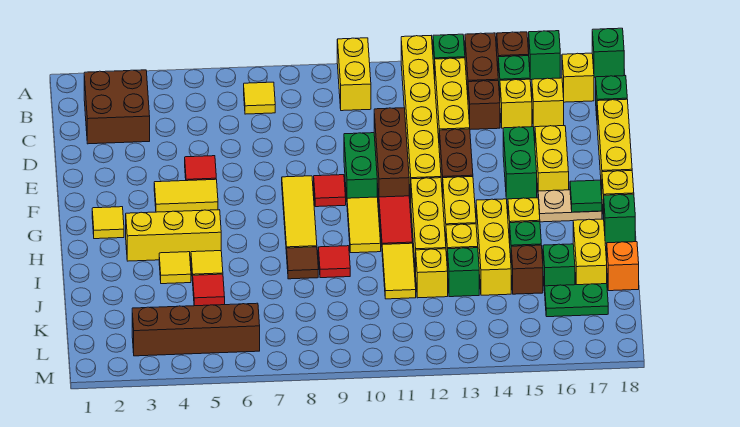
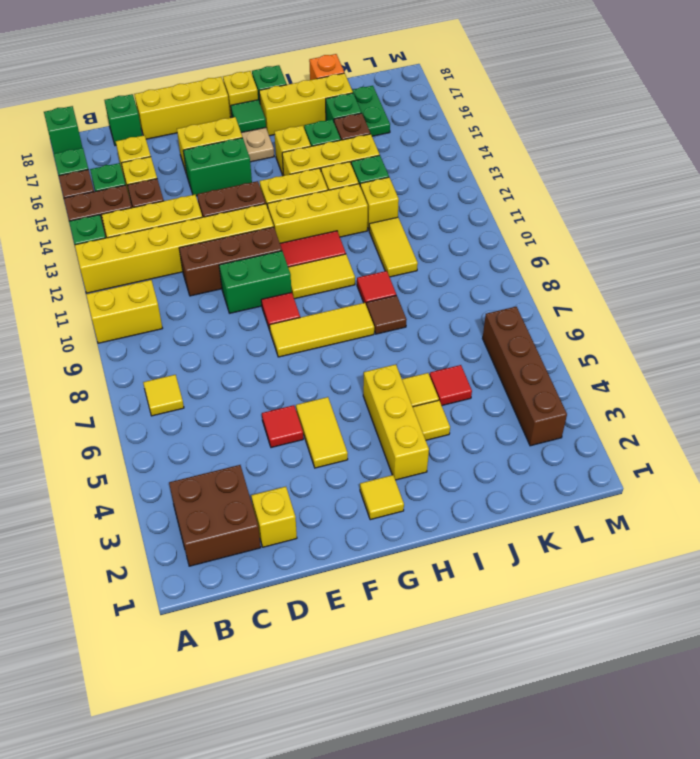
yellow 1x1 brick [562,53,594,102] -> yellow 1x1 brick moved to [251,487,297,547]
yellow 1x2 tile [382,243,416,299] -> yellow 1x2 tile turned to [369,217,418,277]
yellow 1x2 brick [573,219,607,285] -> yellow 1x3 brick [259,73,353,136]

